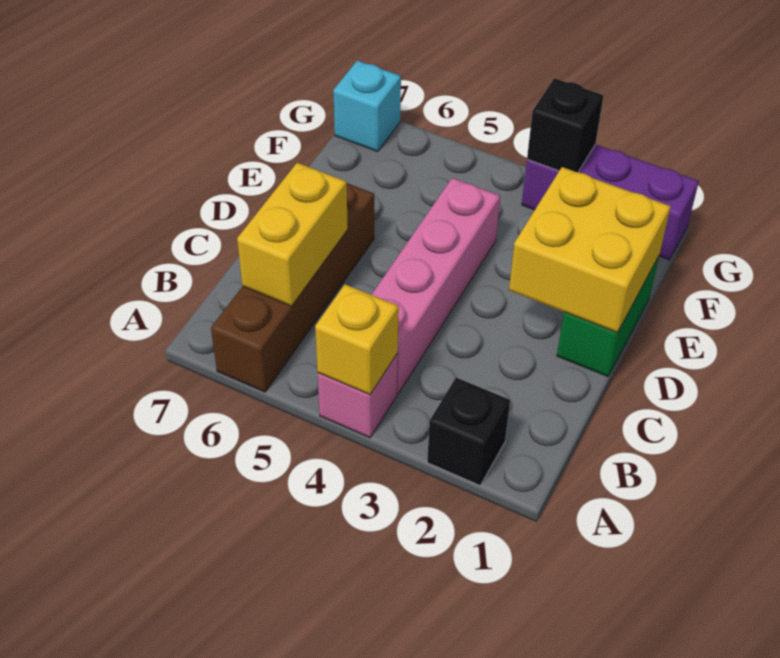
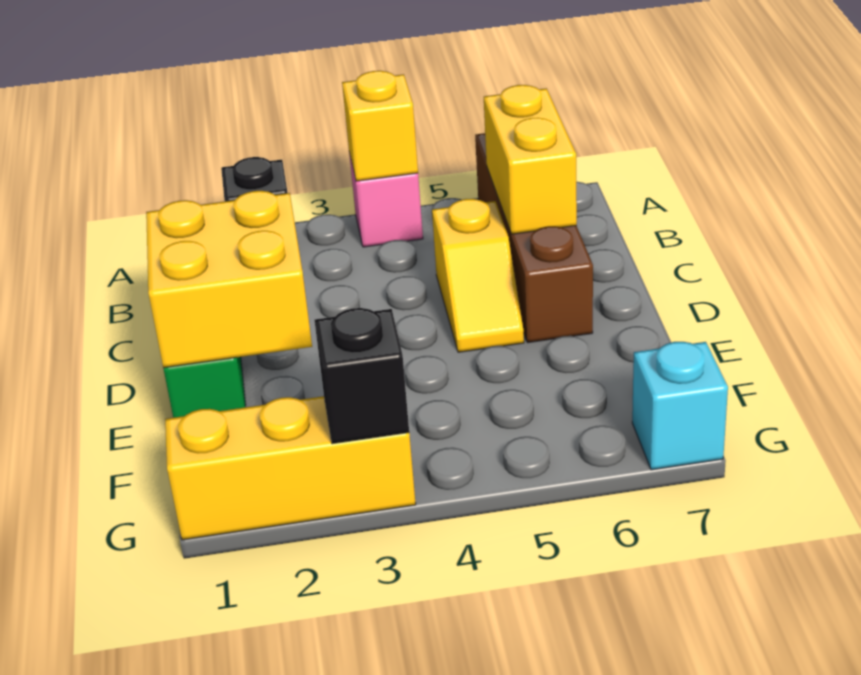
pink 1x4 brick [372,178,500,394] -> none
none -> yellow 1x2 slope [432,199,524,352]
purple 1x3 brick [522,144,699,260] -> yellow 1x3 brick [165,396,416,540]

